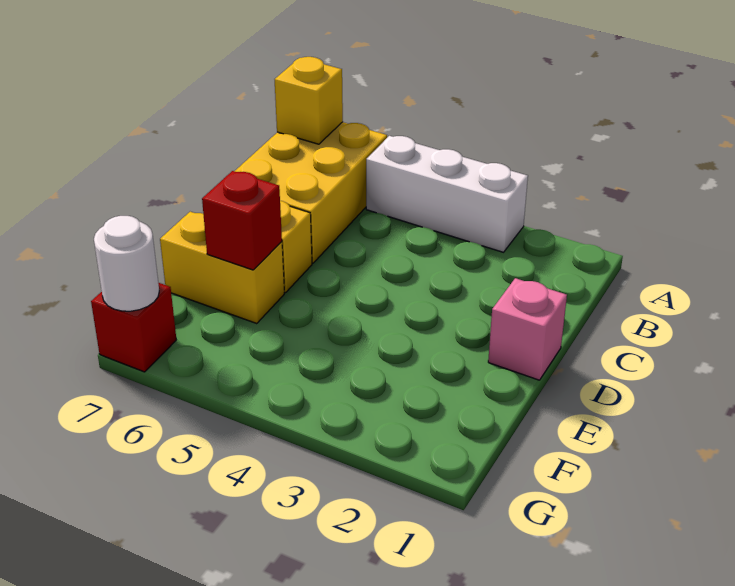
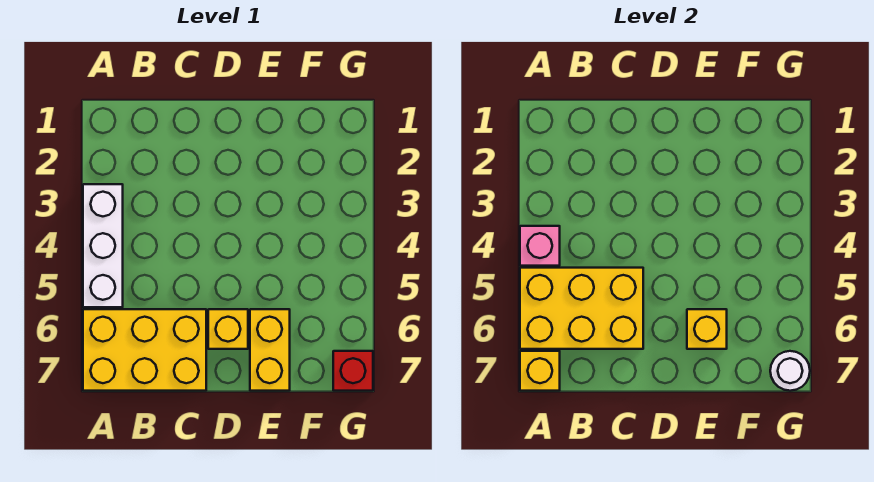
none -> yellow 2x3 brick [520,268,643,349]
pink 1x1 brick [488,278,567,380] -> pink 1x1 brick moved to [520,226,560,266]
red 1x1 brick [202,171,282,270] -> yellow 1x1 brick [687,309,727,349]

